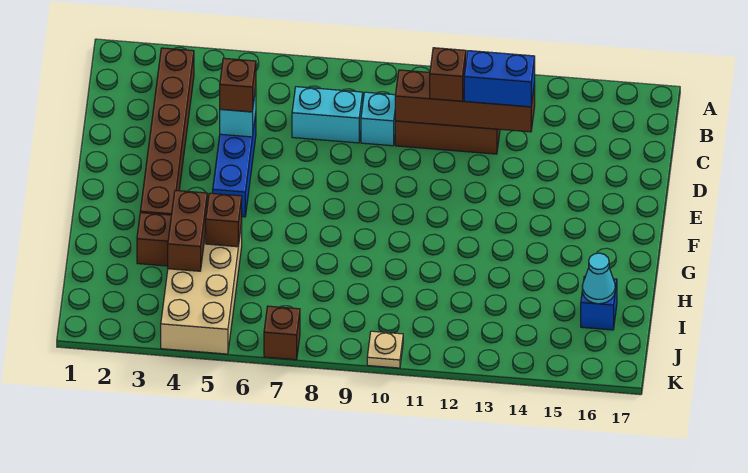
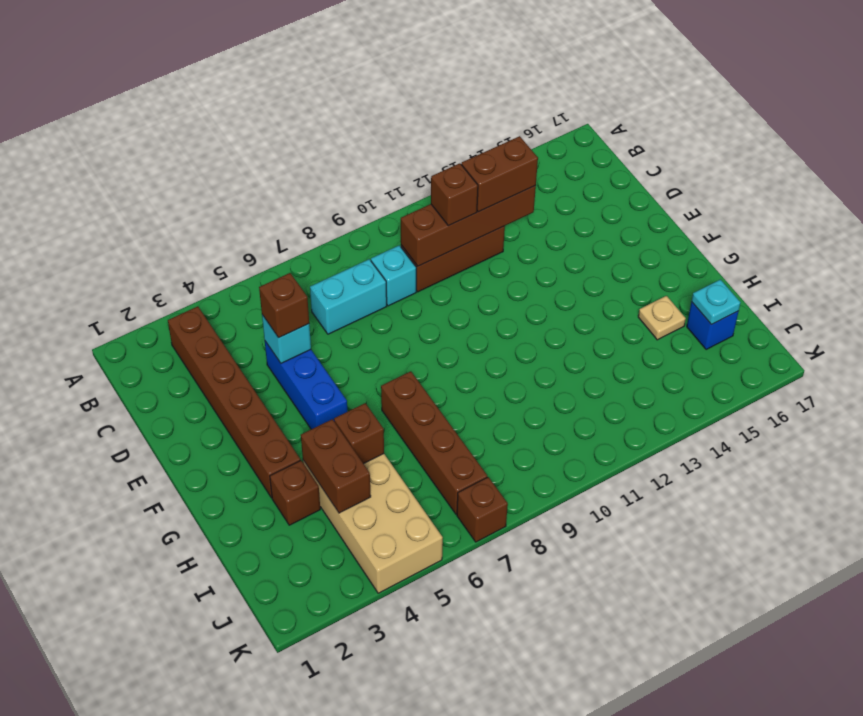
blue 1x2 brick [464,51,535,107] -> brown 1x2 brick [461,136,538,212]
none -> brown 1x4 brick [381,371,487,514]
cyan 1x1 cone [582,253,615,304] -> cyan 1x1 plate [692,280,740,325]
tan 1x1 plate [367,331,403,368] -> tan 1x1 plate moved to [638,296,686,340]

